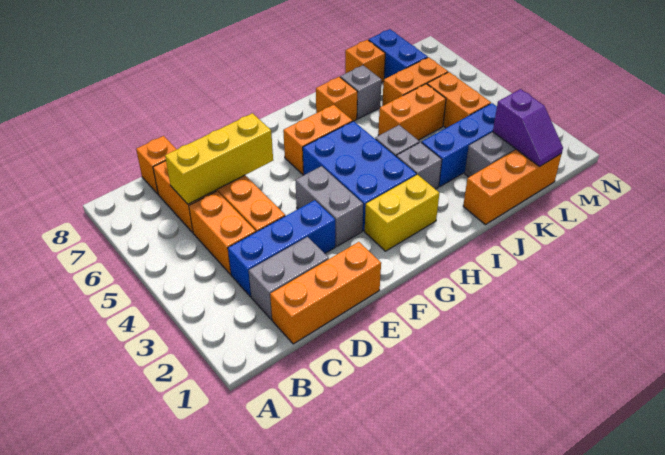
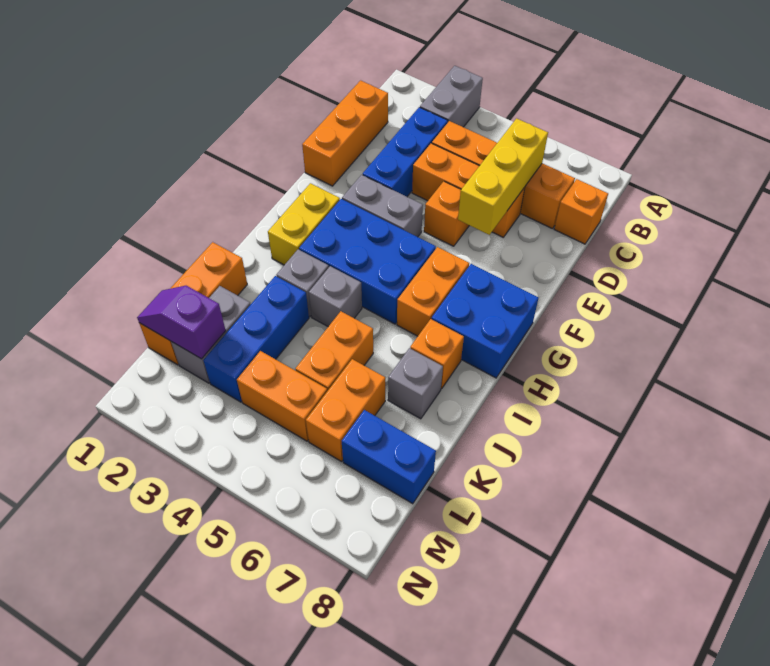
grey 1x2 brick [249,237,329,320] -> grey 1x2 brick moved to [420,66,483,127]
none -> blue 2x2 brick [432,264,539,378]
orange 1x1 brick [345,40,385,83] -> orange 1x1 brick moved to [424,181,469,246]

